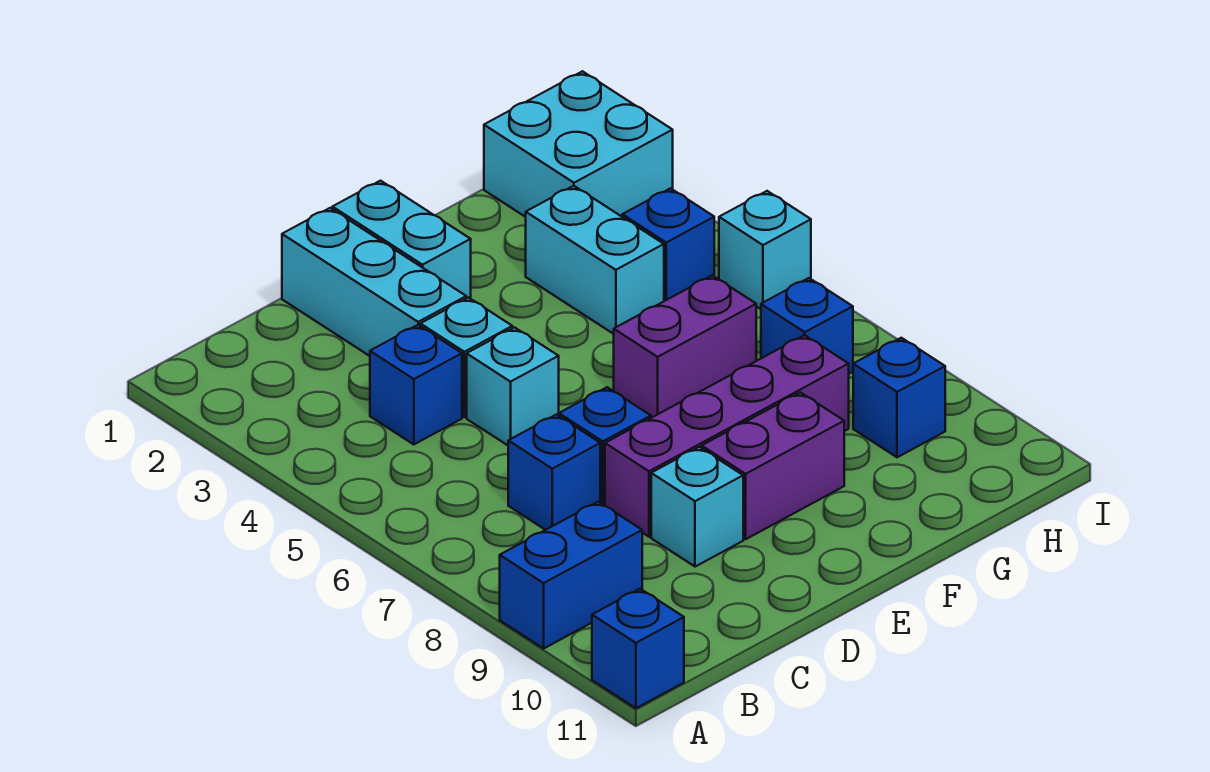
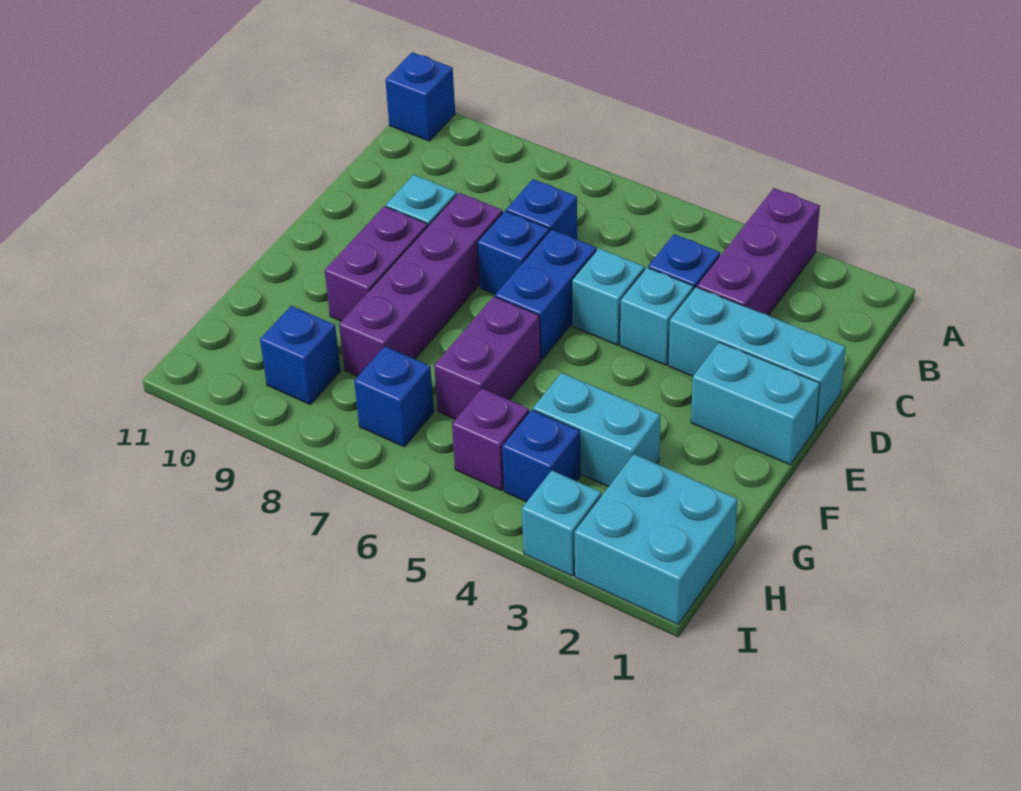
none -> purple 1x3 brick [697,188,820,315]
blue 1x2 brick [500,502,642,648] -> blue 1x2 brick moved to [495,229,596,360]
none -> purple 1x1 brick [452,388,529,491]
cyan 1x1 brick [719,191,811,309] -> cyan 1x1 brick moved to [522,471,601,576]

